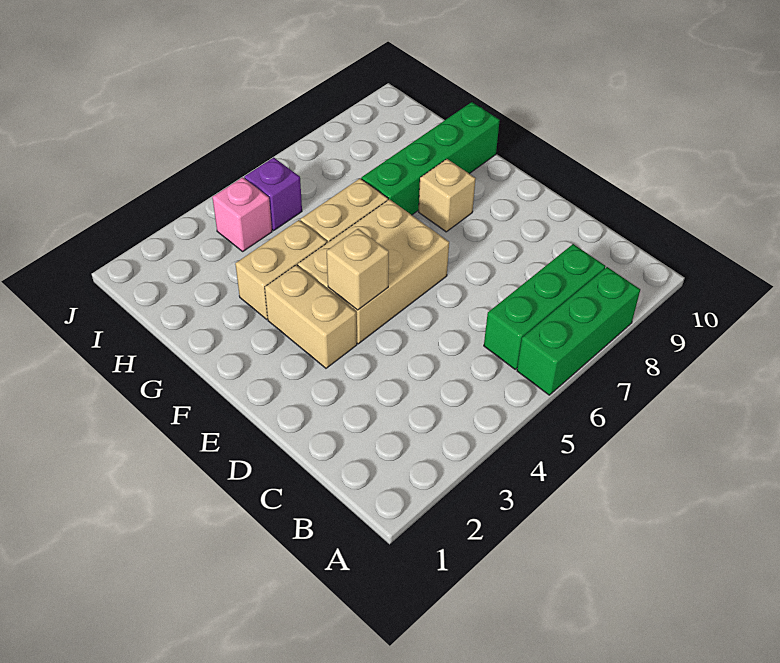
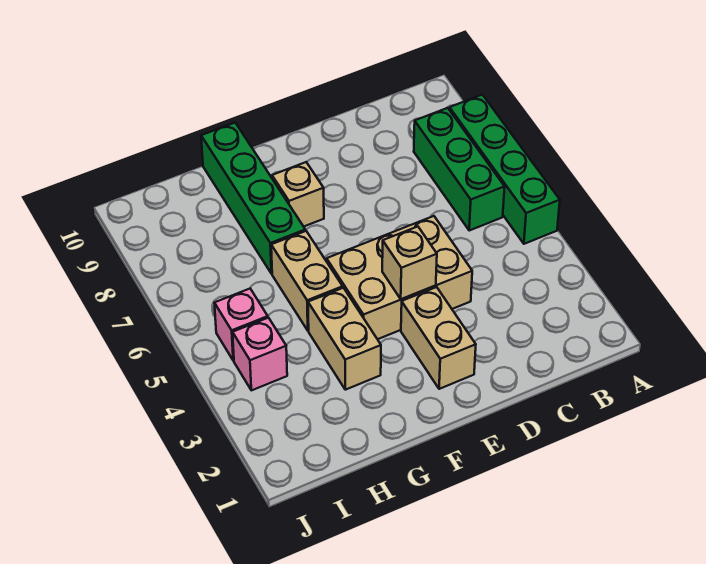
green 1x3 brick [517,267,640,395] -> green 1x4 brick [449,95,560,244]
tan 1x2 brick [265,265,357,368] -> tan 1x2 brick turned to [401,287,476,389]
tan 2x3 brick [298,199,449,344] -> tan 2x3 brick turned to [327,216,472,339]
purple 1x1 brick [244,158,302,231] -> pink 1x1 brick [214,289,268,361]

